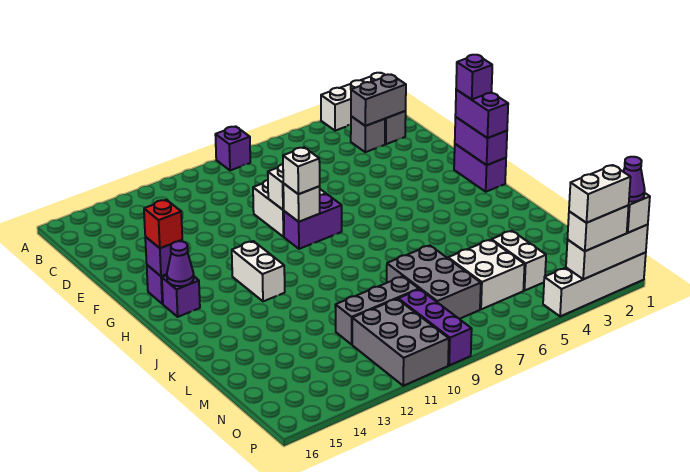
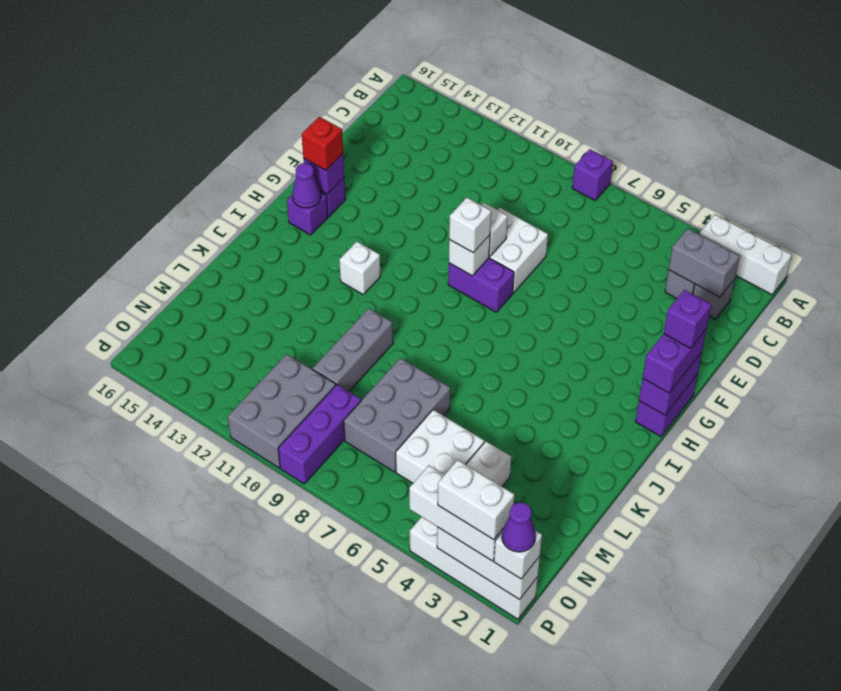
white 1x2 brick [232,241,285,301] -> white 1x1 brick [339,242,380,294]
grey 1x3 brick [335,276,419,344] -> grey 1x3 brick turned to [313,308,393,391]
white 1x2 brick [567,206,629,251] -> white 1x3 brick [409,465,503,561]

